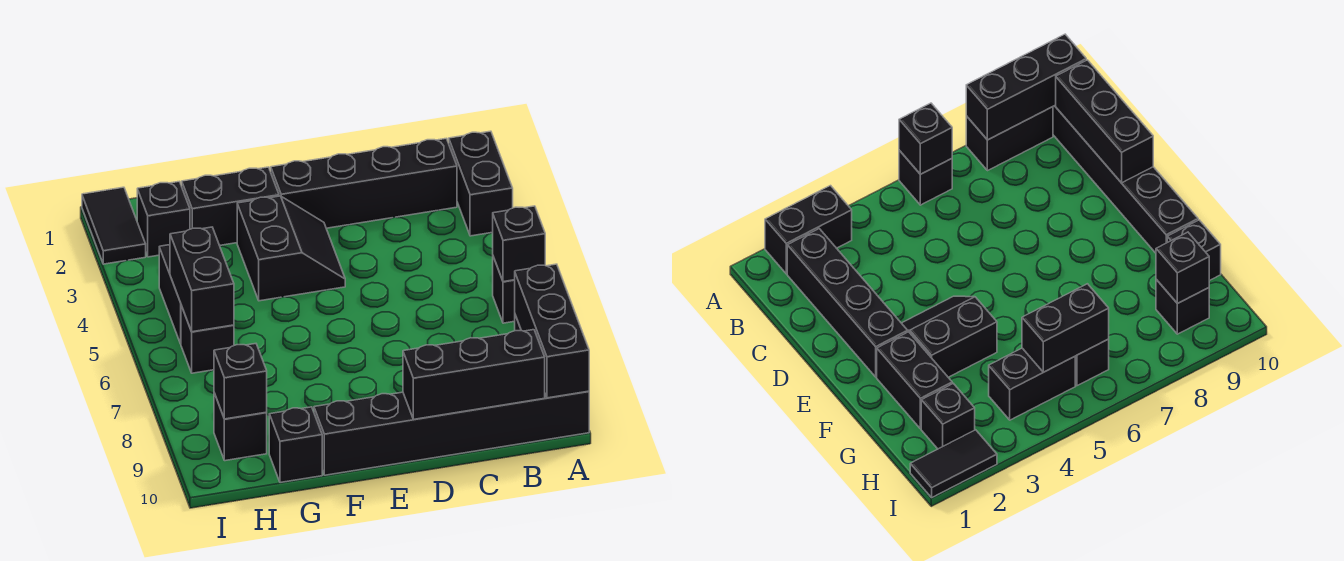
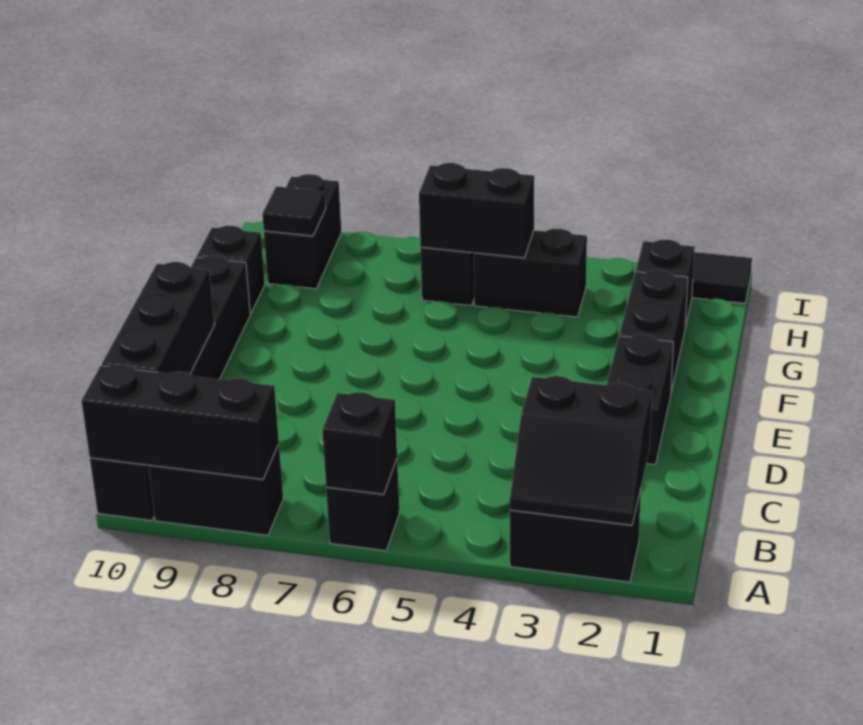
black 1x4 brick [271,139,457,228] -> black 1x2 brick [607,335,673,465]
black 2x2 slope [237,196,345,301] -> black 2x2 slope moved to [510,376,652,525]
black 1x1 brick [214,393,267,461] -> black 1x2 brick [264,174,341,289]
black 1x1 brick [214,344,267,419] -> black 1x1 tile [262,186,326,236]

